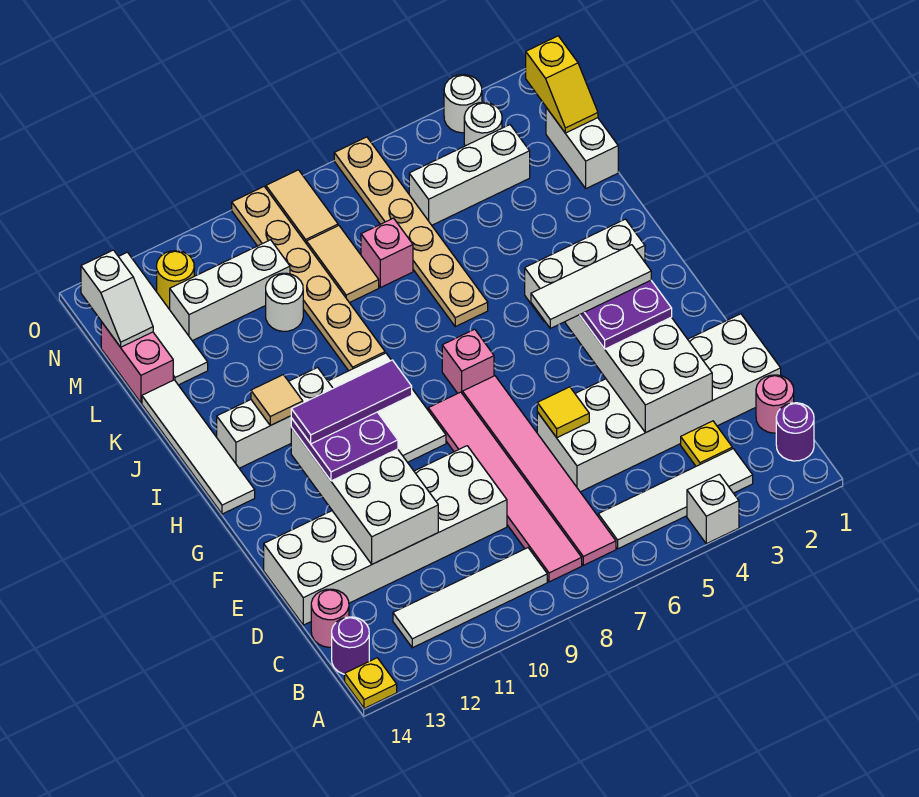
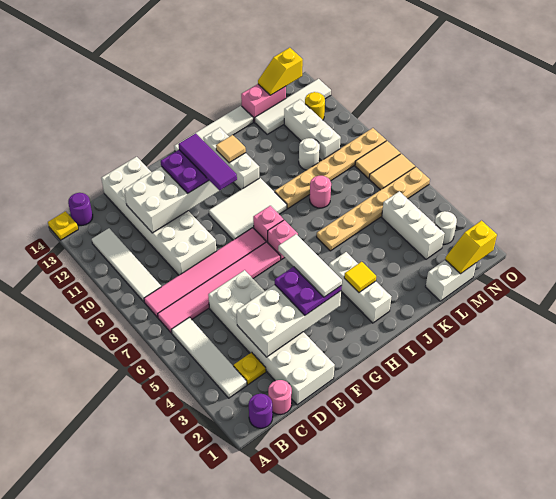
white 1x1 brick [687,474,739,544] -> none
pink 1x1 round brick [311,589,349,647] -> pink 1x1 round brick moved to [310,176,331,208]
yellow 1x1 tile [537,387,589,438] -> yellow 1x1 tile moved to [344,262,376,292]
pink 1x1 brick [361,218,413,288] -> pink 1x1 brick moved to [253,206,284,243]
tan 1x2 tile [307,226,379,303] -> tan 1x2 tile moved to [369,154,415,190]
white 1x2 slope [81,250,153,347] -> yellow 1x2 slope [258,48,303,95]
white 1x1 round brick [444,75,482,133] -> none

